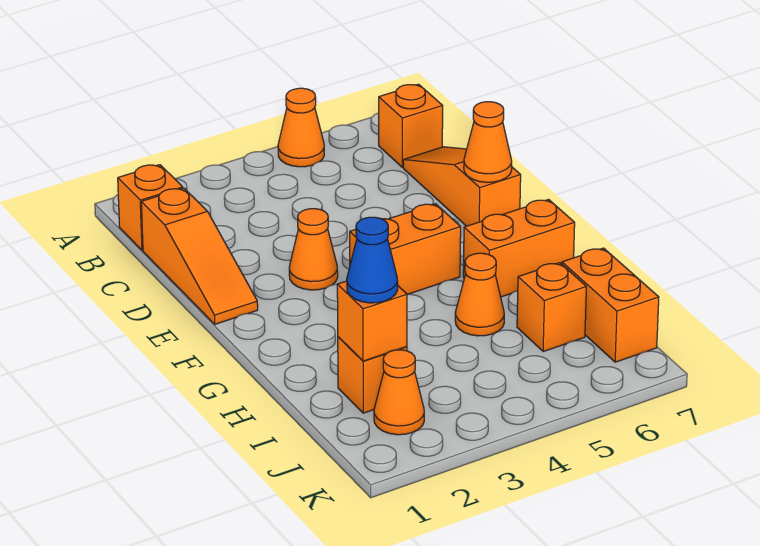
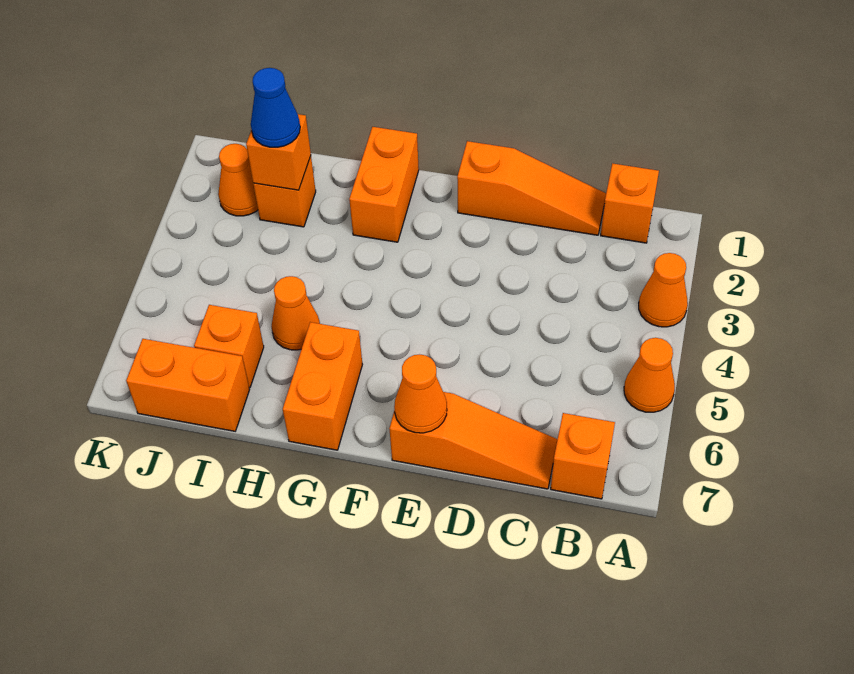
orange 1x3 slope [141,188,258,324] -> orange 1x3 slope turned to [457,141,606,235]
orange 1x1 cone [289,209,338,290] -> orange 1x1 cone moved to [639,253,688,327]
orange 1x2 brick [350,204,461,294] -> orange 1x2 brick moved to [349,127,419,242]

